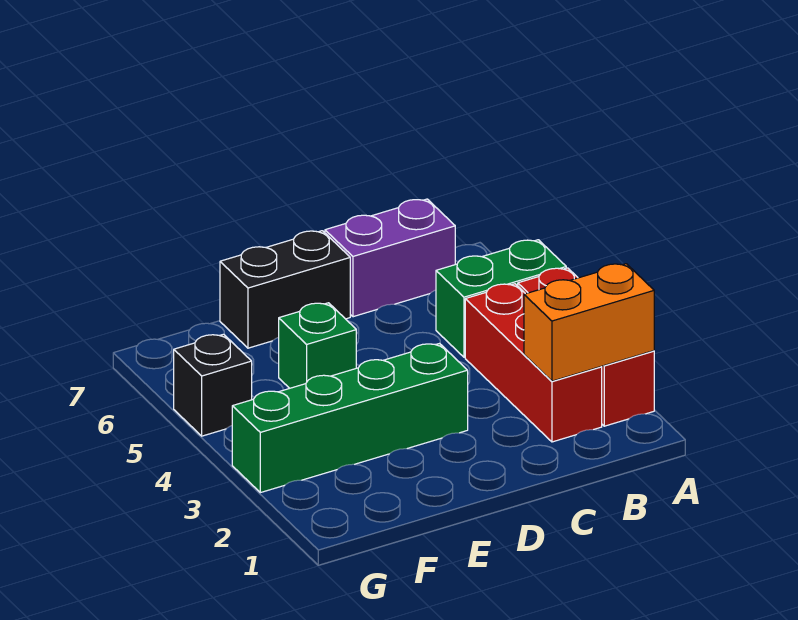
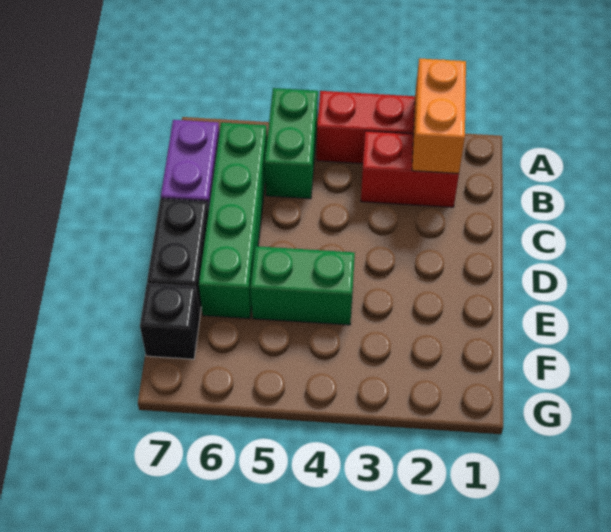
red 1x3 brick [465,284,602,442] -> red 1x2 brick [361,131,459,207]
green 1x4 brick [232,344,468,493] -> green 1x4 brick moved to [199,123,267,319]
green 1x1 brick [279,303,356,388] -> green 1x2 brick [251,246,355,325]
black 1x1 brick [174,334,252,436] -> black 1x1 brick moved to [140,283,200,359]

